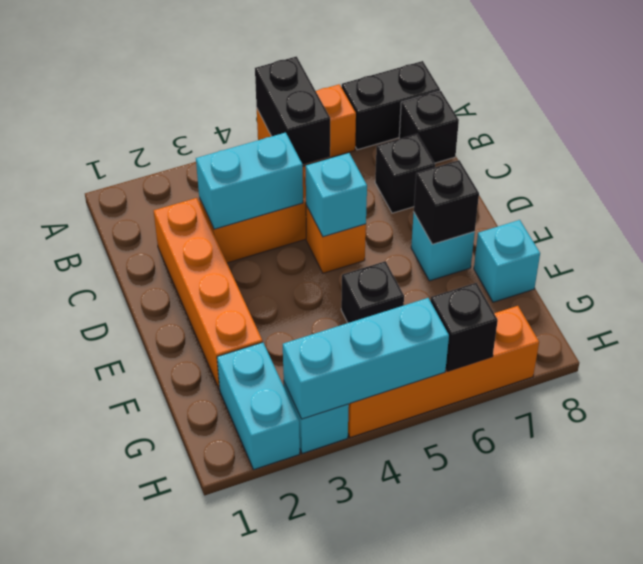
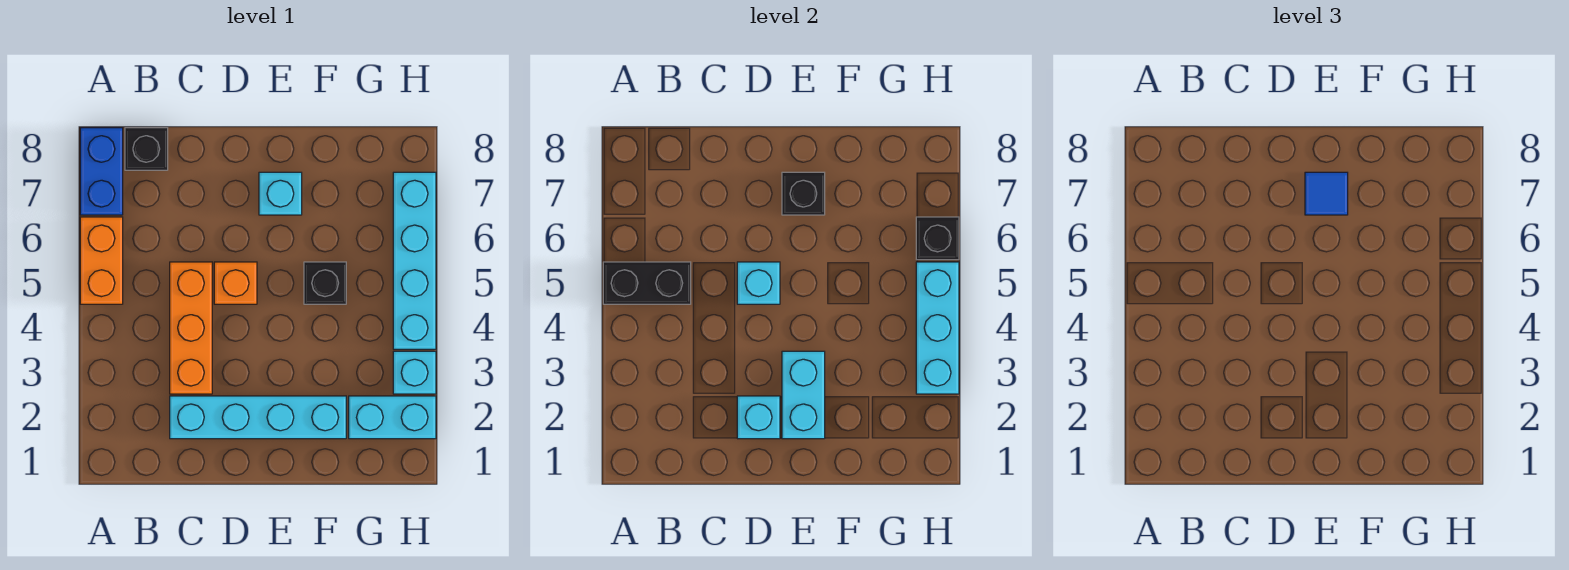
black 1x2 brick [342,61,440,150] -> blue 1x2 brick [80,128,123,215]
orange 1x4 brick [154,198,262,390] -> cyan 1x4 brick [170,396,346,439]
cyan 1x2 brick [196,133,303,229] -> cyan 1x2 brick moved to [782,351,825,439]
black 1x1 brick [375,134,435,213] -> none
none -> blue 1x1 tile [1305,172,1348,215]
cyan 1x1 brick [474,220,540,302] -> cyan 1x1 brick moved to [737,396,780,439]
orange 1x4 brick [348,306,539,438] -> cyan 1x4 brick [393,172,436,349]

